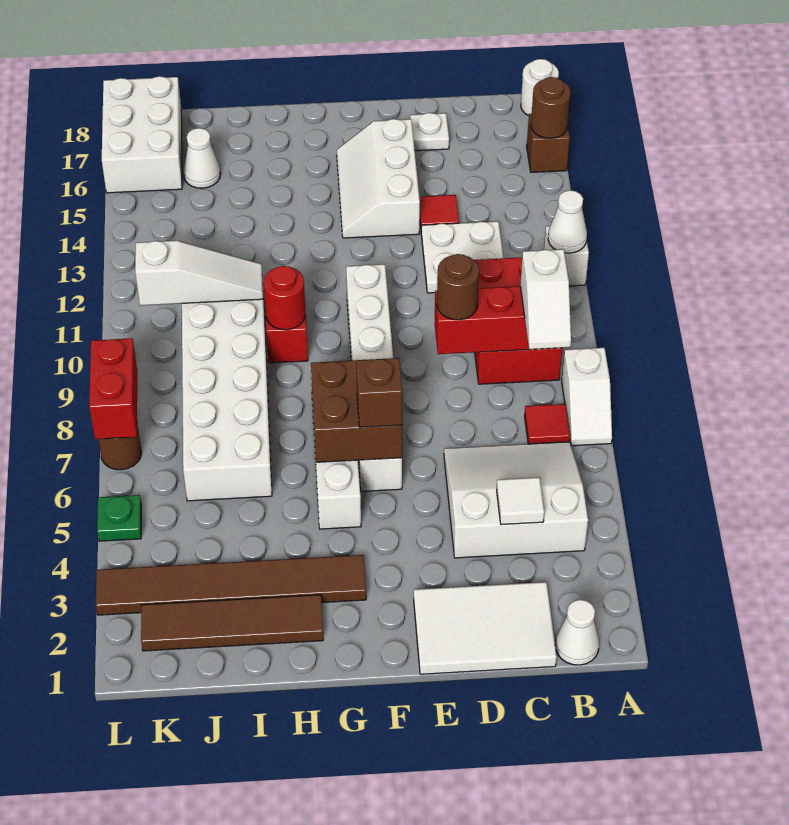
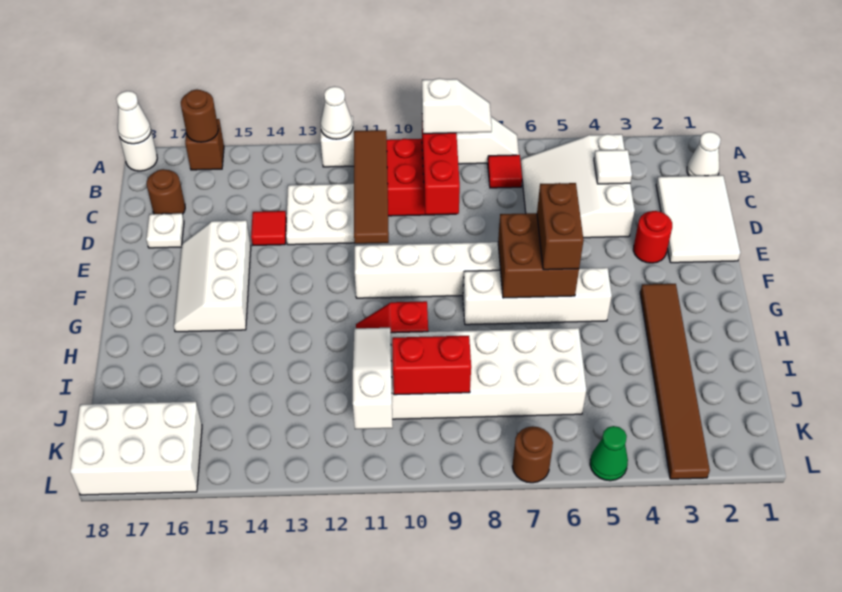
brown 1x1 round brick [437,254,479,320] -> brown 1x1 round brick moved to [147,169,185,214]
white 2x3 slope [337,119,420,238] -> white 2x3 slope turned to [174,220,251,332]
brown 1x1 brick [356,358,402,427] -> brown 1x2 brick [537,183,583,270]
brown 1x4 tile [141,595,323,651] -> brown 1x4 tile moved to [354,130,389,244]
red 1x1 round brick [263,266,306,330] -> red 1x1 round brick moved to [633,211,672,263]
white 1x1 cone [183,128,221,188] -> white 1x1 cone moved to [116,91,151,144]
green 1x1 plate [97,495,141,541] -> green 1x1 cone [590,426,628,481]
red 1x2 brick [89,338,137,439] -> red 1x2 brick moved to [392,336,471,395]

